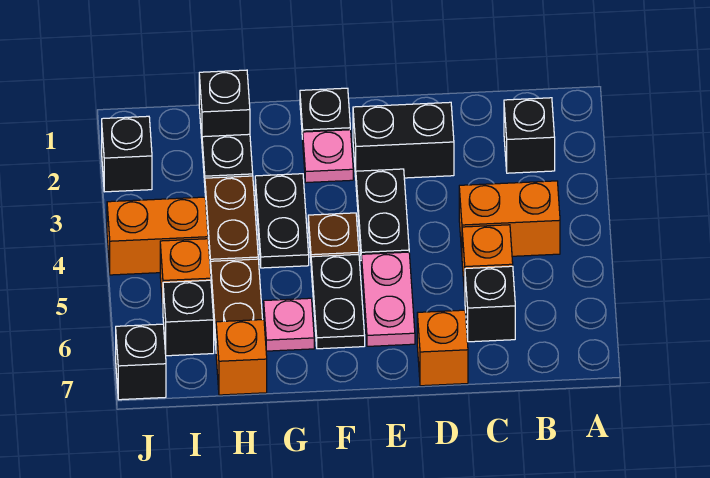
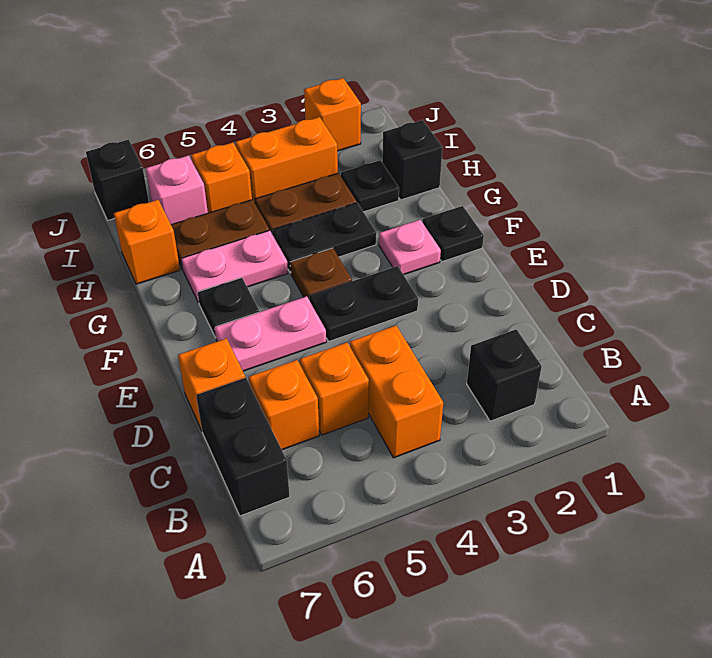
black 1x1 brick [465,266,515,342] -> orange 1x1 brick [249,360,319,450]
black 1x2 brick [353,102,454,178] -> black 1x2 brick moved to [196,378,290,516]
black 1x2 plate [311,254,365,349] -> black 1x1 plate [198,278,259,338]
pink 1x1 plate [264,298,314,351] -> pink 1x2 plate [181,230,288,303]
orange 1x2 brick [107,197,208,275] -> orange 1x2 brick turned to [236,117,338,203]
black 1x1 brick [163,280,214,356] -> pink 1x1 brick [146,156,208,224]
black 1x1 brick [102,116,152,192] -> orange 1x1 brick [304,78,361,151]

